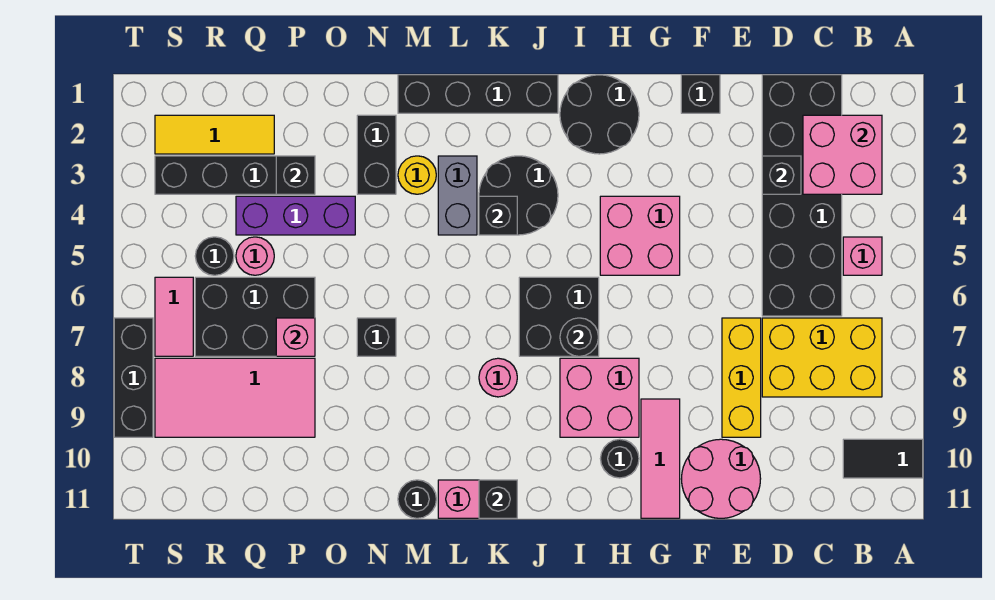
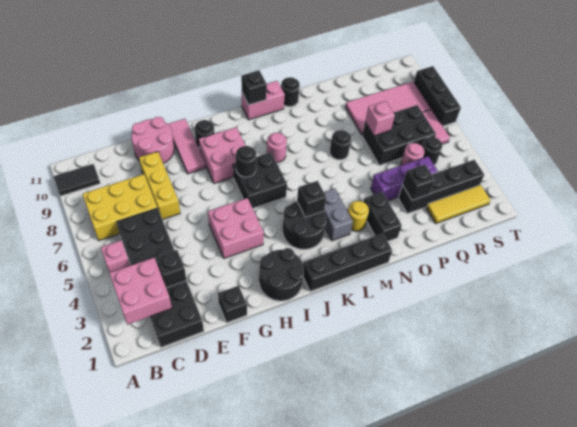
black 1x1 brick [357,318,396,356] -> black 1x1 round brick [330,130,351,160]

